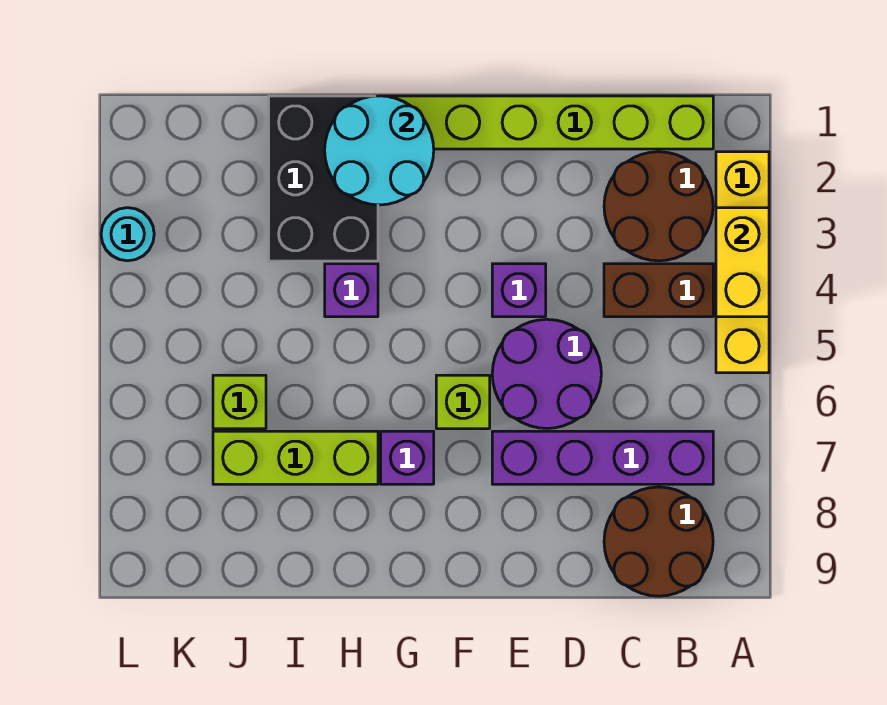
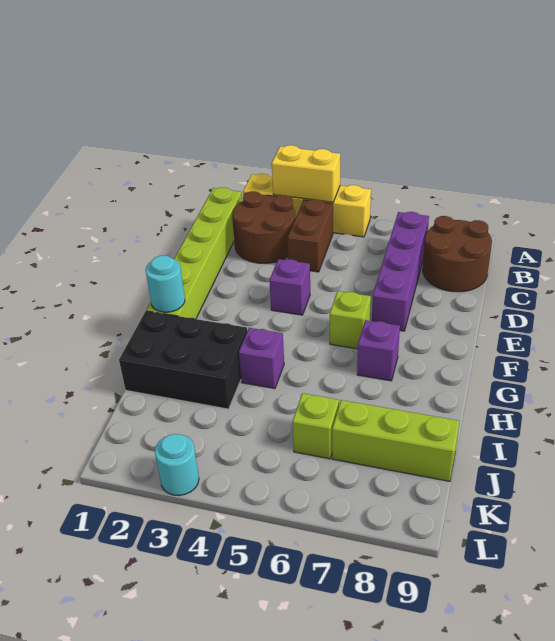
purple 2x2 round brick [492,319,601,428] -> none
cyan 2x2 round brick [325,96,434,205] -> cyan 1x1 round brick [146,256,185,312]
lime 1x3 brick [213,431,378,484] -> lime 1x3 brick turned to [332,400,460,481]

